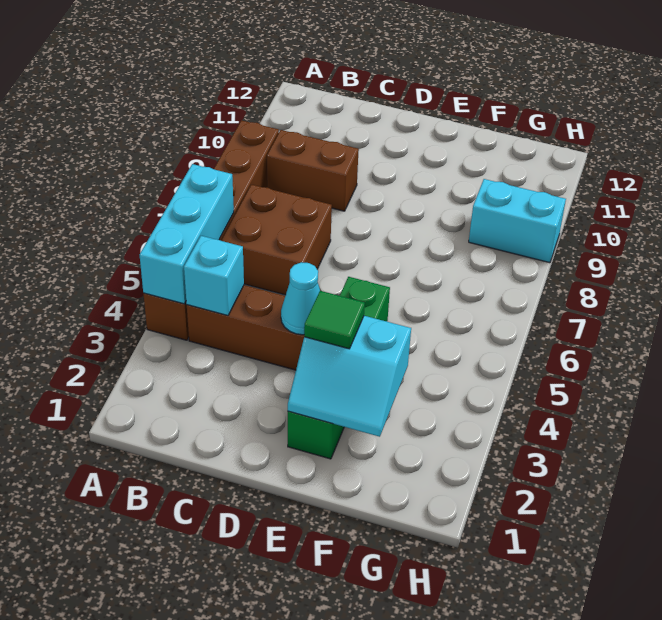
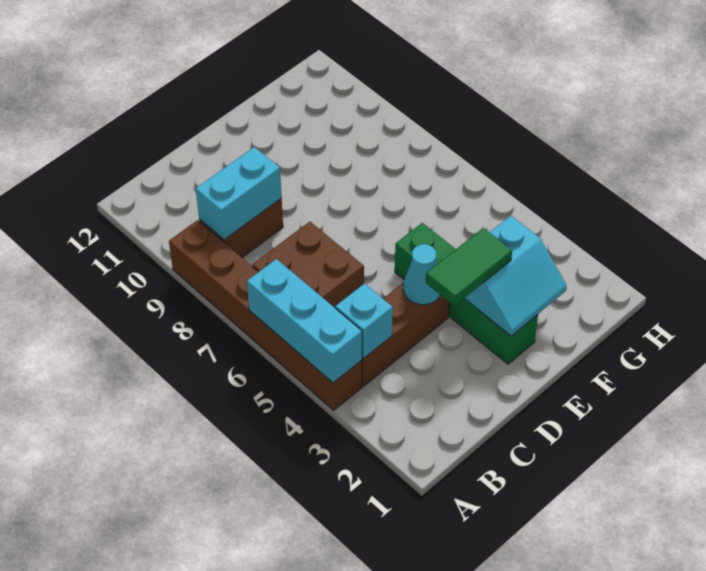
green 1x1 tile [304,291,365,349] -> green 1x2 tile [426,228,512,306]
cyan 1x2 brick [469,179,566,263] -> cyan 1x2 brick moved to [196,147,282,240]

